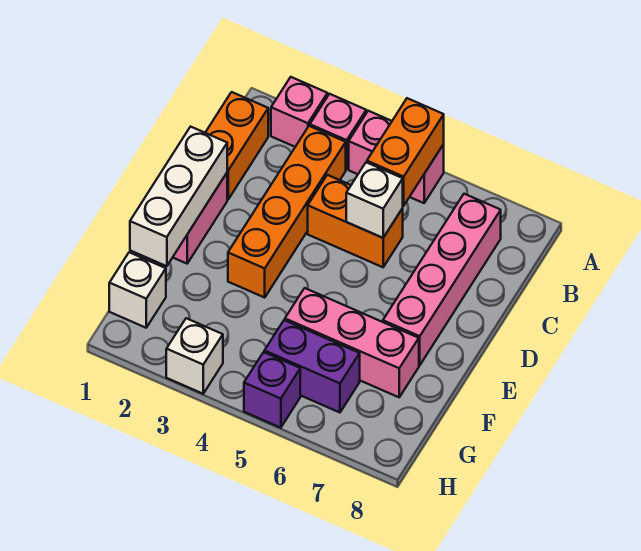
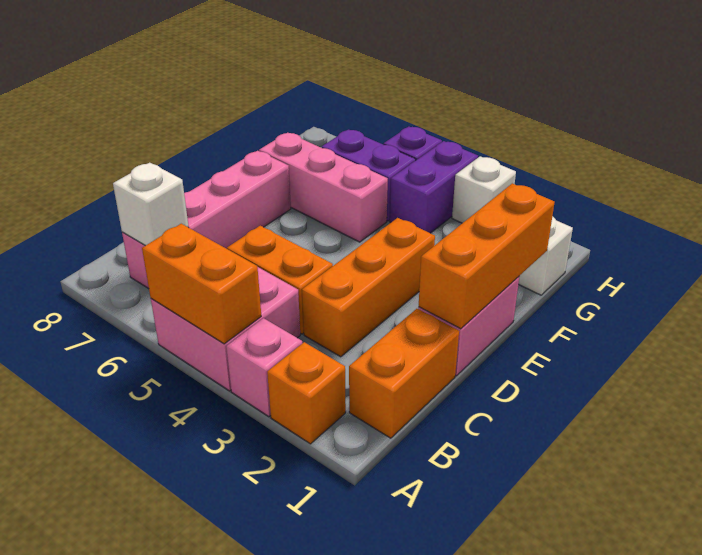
pink 1x1 brick [271,77,328,147] -> orange 1x1 brick [267,342,346,444]
pink 1x2 brick [349,111,444,203] -> pink 2x2 brick [151,267,300,391]
orange 1x2 brick [367,98,444,206] -> orange 1x2 brick turned to [142,224,261,344]
orange 1x4 brick [228,126,346,298] -> orange 1x3 brick [302,218,435,357]
white 1x1 brick [346,162,403,238] -> white 1x1 brick moved to [113,163,189,246]
white 1x3 brick [130,127,227,266] -> orange 1x3 brick [419,183,555,329]
none -> purple 1x2 brick [390,141,478,233]

